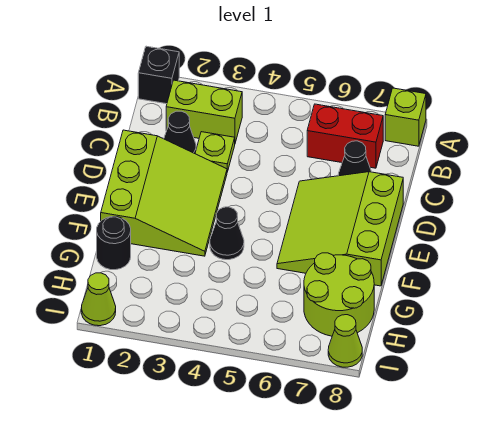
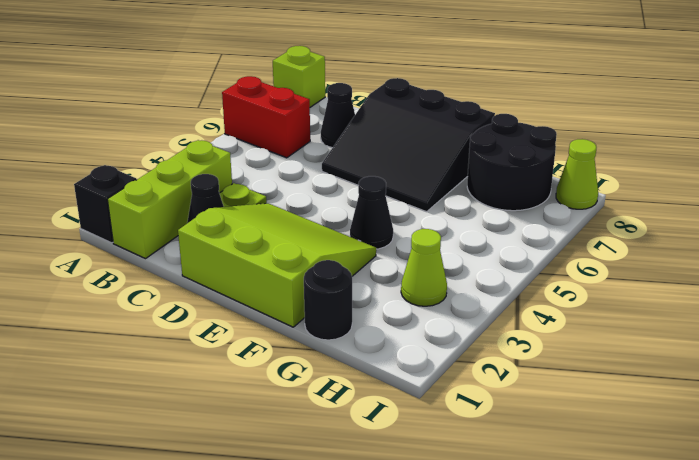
lime 1x2 brick [166,80,242,143] -> lime 1x3 brick [107,140,232,259]
red 1x2 brick [307,104,383,168] -> red 1x2 brick turned to [222,76,310,158]
lime 3x3 slope [277,172,403,286] -> black 3x3 slope [322,78,495,212]
lime 2x2 round brick [304,253,374,336] -> black 2x2 round brick [467,114,557,211]
lime 1x1 cone [81,273,116,326] -> lime 1x1 cone moved to [401,229,447,306]

